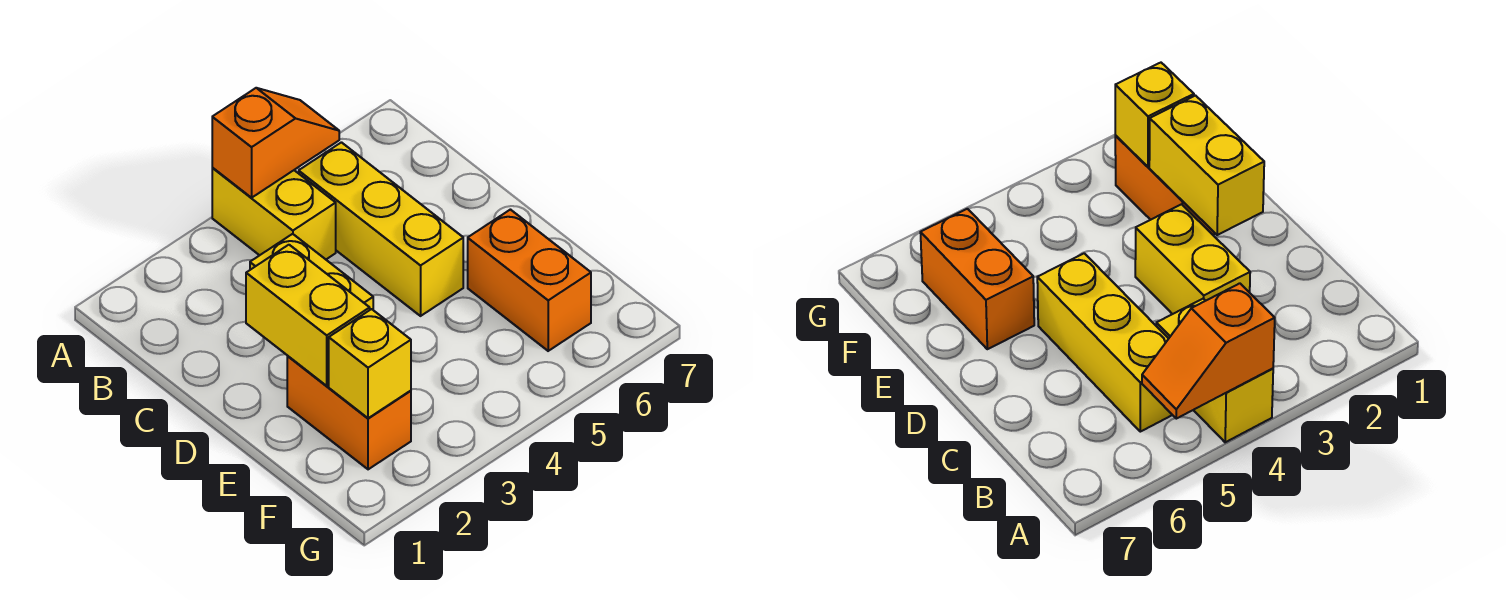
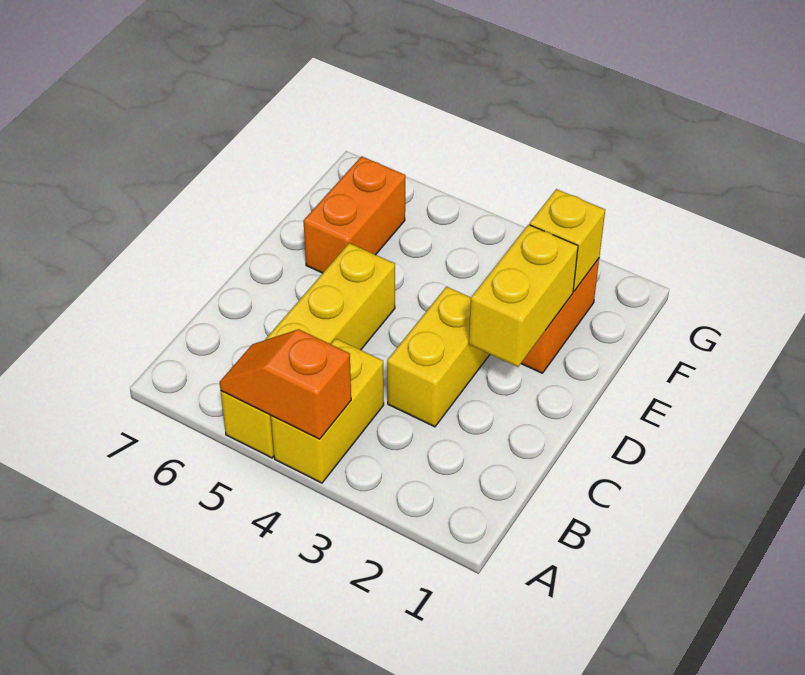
yellow 1x3 brick [299,142,463,316] -> yellow 1x4 brick [221,243,395,458]

